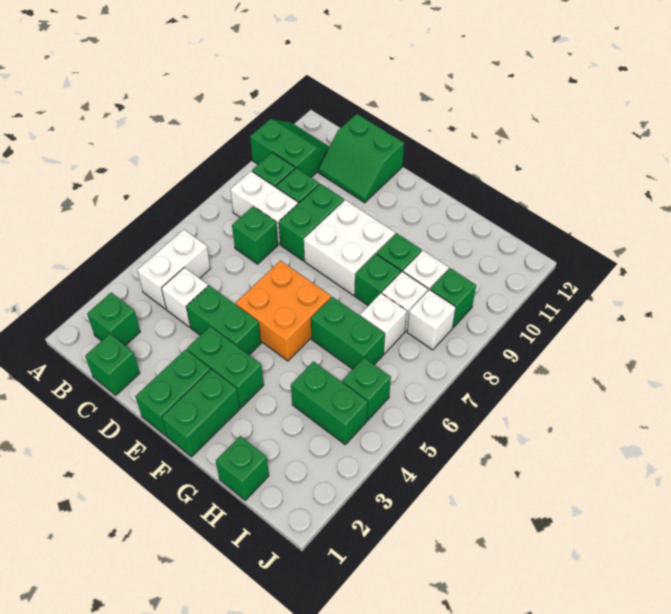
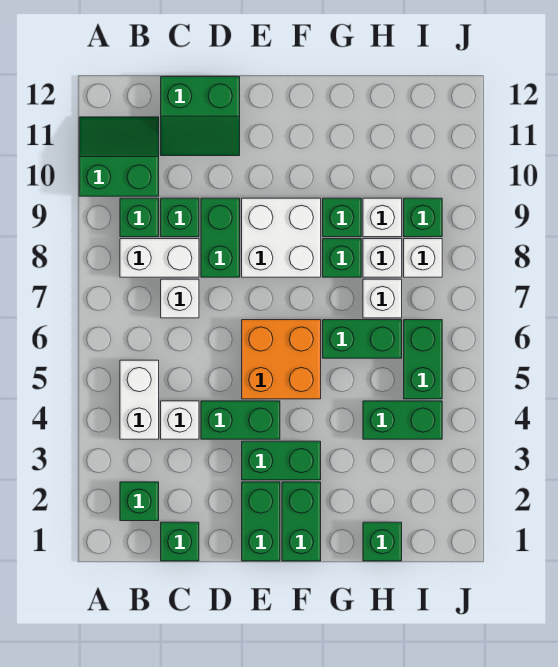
green 1x1 brick [232,206,278,264] -> white 1x1 brick [161,279,199,318]
green 1x1 brick [342,358,391,420] -> green 1x2 brick [404,320,442,399]

